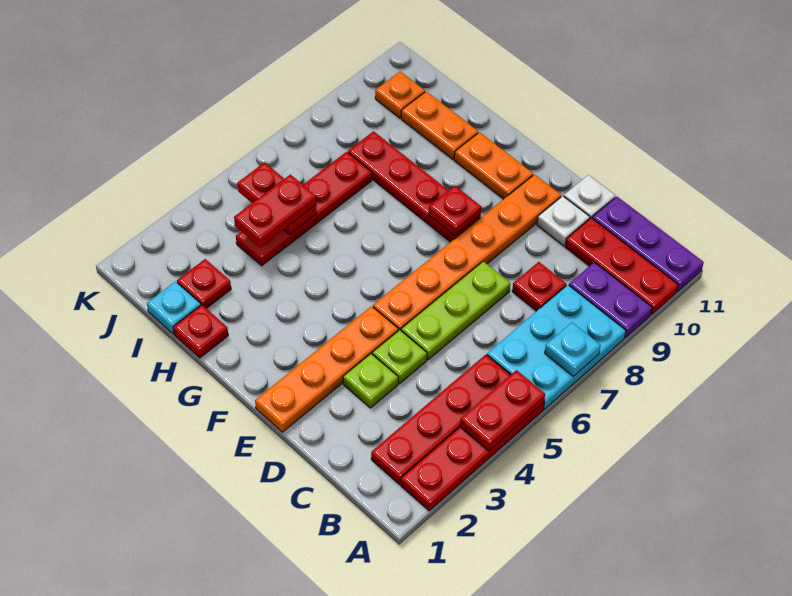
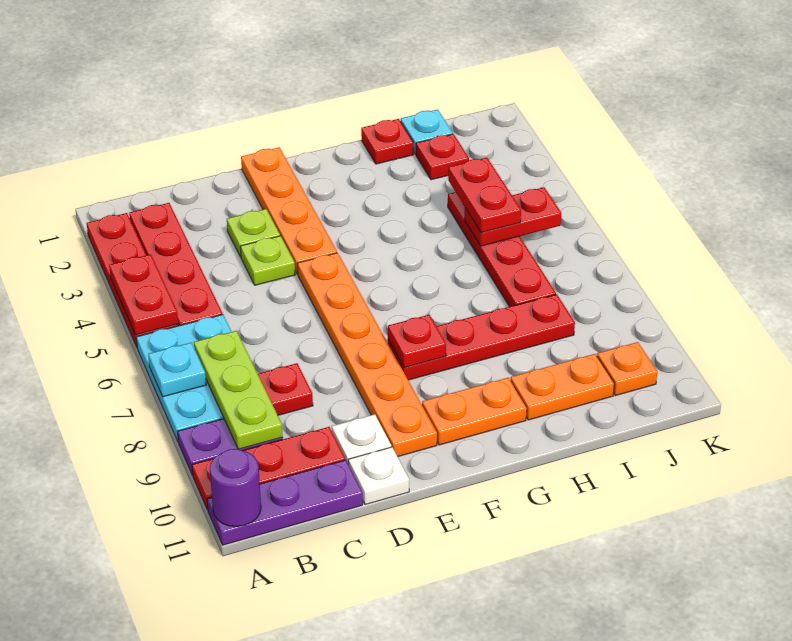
none -> purple 1x1 round brick [210,449,261,526]
lime 1x3 plate [401,261,510,360] -> lime 1x3 plate moved to [194,331,283,449]

